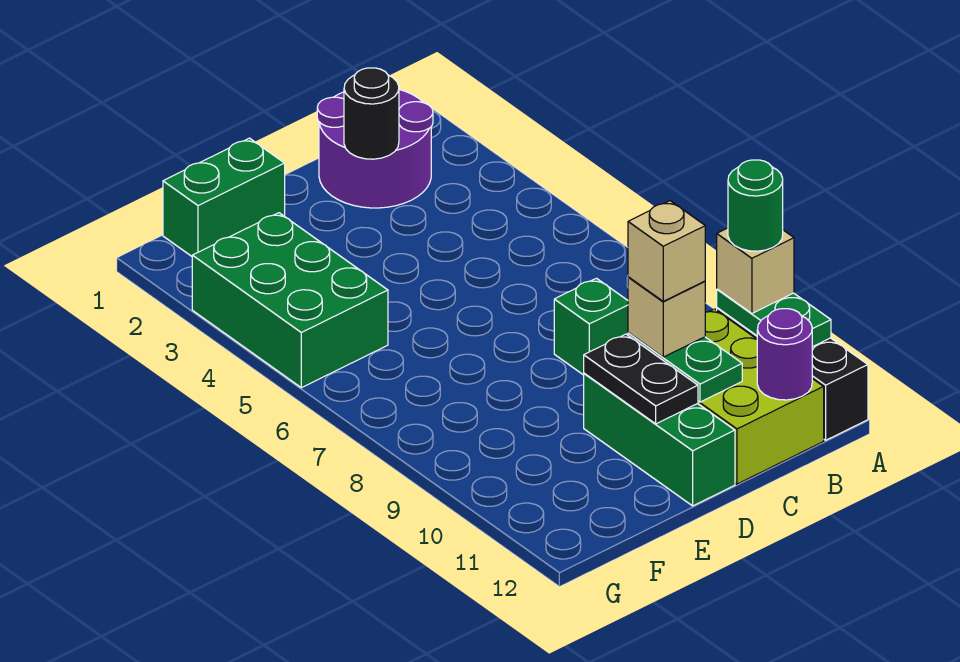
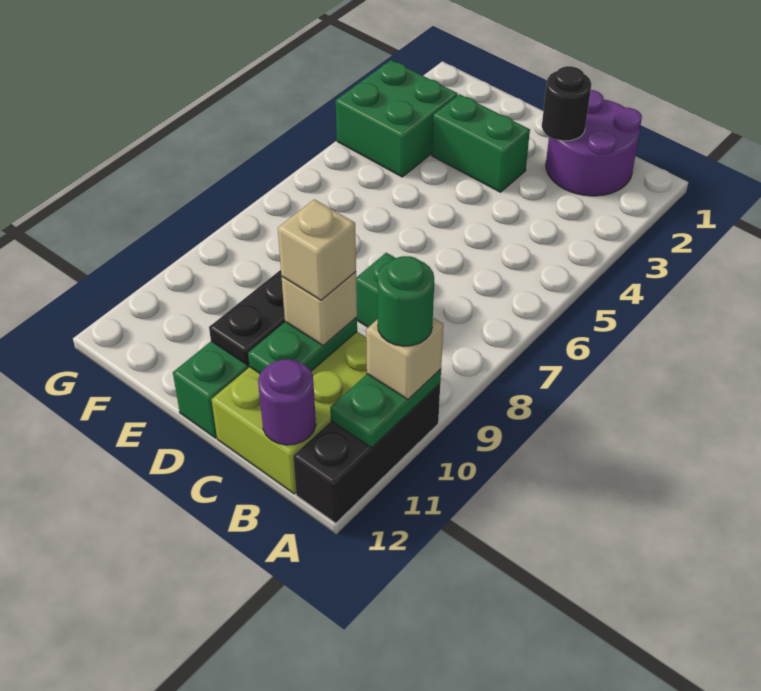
green 1x2 brick [163,138,285,256] -> green 1x2 brick moved to [432,94,530,192]
green 2x3 brick [192,213,388,388] -> green 2x2 brick [336,60,458,177]

